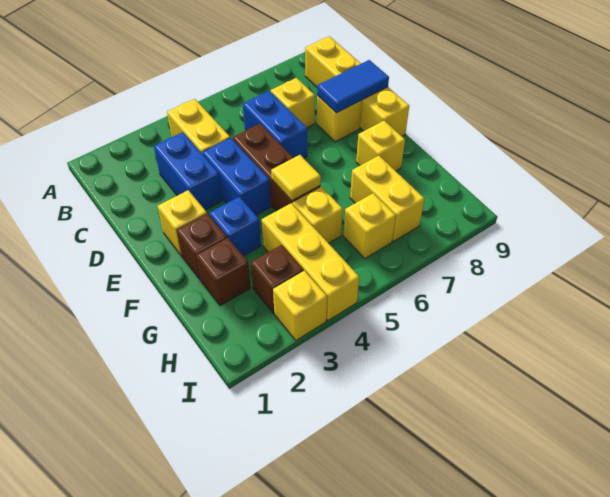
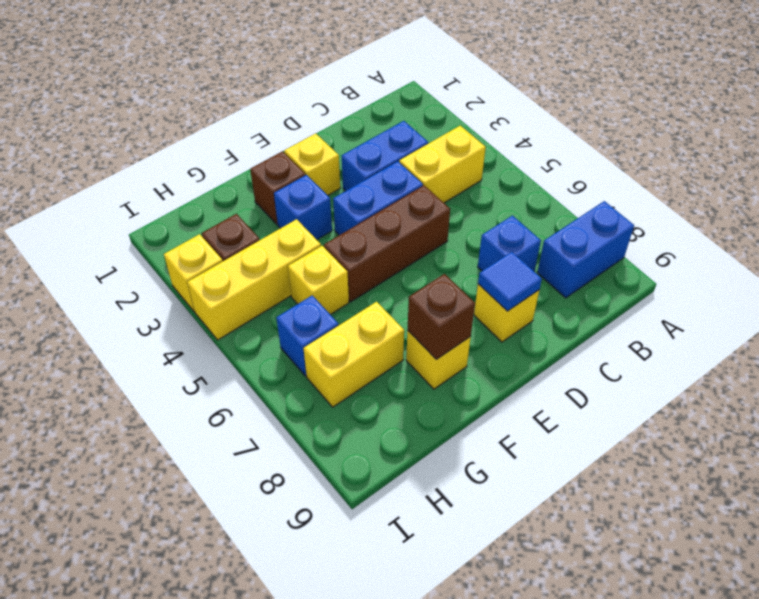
yellow 1x4 brick [305,36,409,136] -> none
blue 1x2 brick [243,91,307,158] -> blue 1x2 brick moved to [537,201,634,298]
yellow 1x1 brick [271,78,315,127] -> blue 1x1 brick [478,216,541,272]
blue 1x2 tile [317,60,389,113] -> blue 1x1 tile [478,252,542,311]
yellow 1x1 tile [271,155,321,201] -> none
brown 1x1 brick [196,238,251,306] -> brown 1x1 brick moved to [407,274,475,359]
yellow 1x1 brick [344,193,396,258] -> blue 1x1 brick [276,296,339,376]

